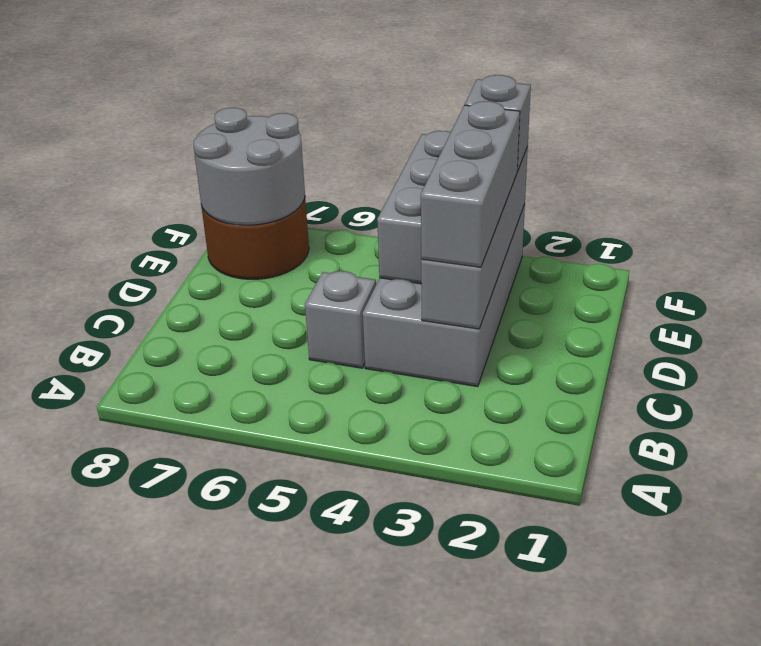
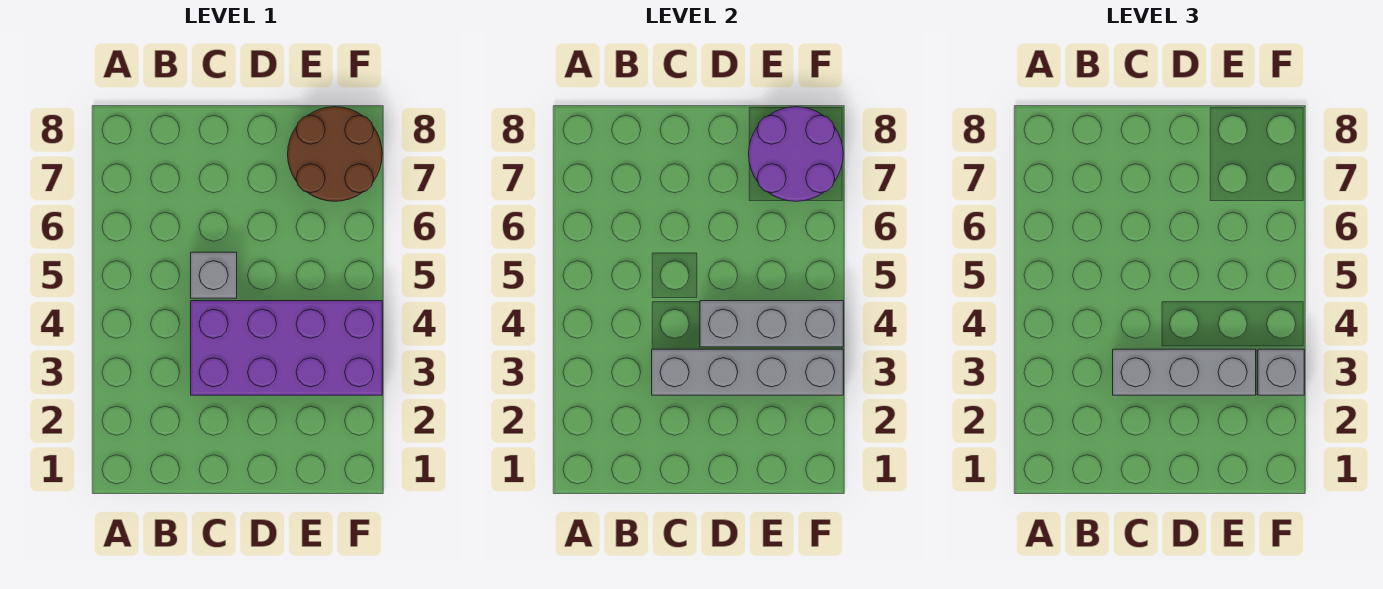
grey 2x4 brick [363,204,525,386] -> purple 2x4 brick [191,301,382,395]
grey 2x2 round brick [194,108,305,225] -> purple 2x2 round brick [749,107,843,201]

